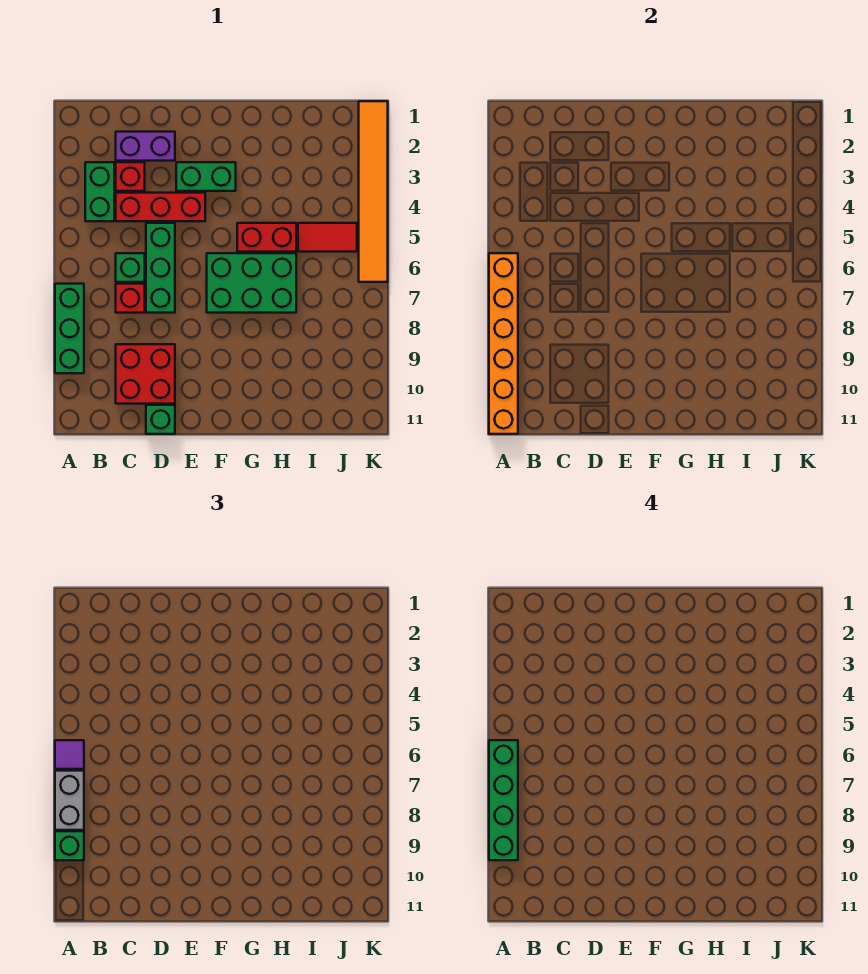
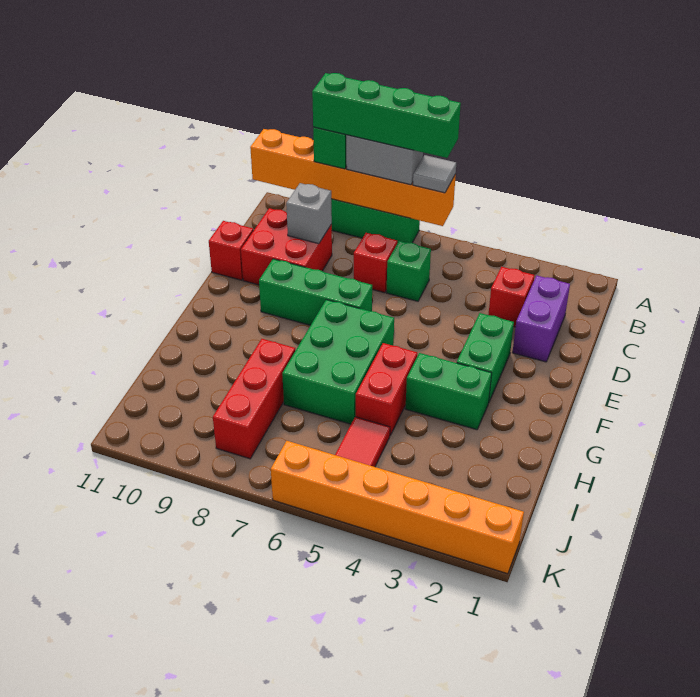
purple 1x1 tile [55,740,84,769] -> grey 1x1 tile [413,155,456,193]
green 1x2 brick [85,162,114,221] -> green 1x2 brick moved to [405,353,492,430]
red 1x3 brick [116,193,205,221] -> red 1x3 brick moved to [213,339,295,459]
none -> grey 1x1 brick [286,183,332,244]
green 1x3 brick [146,223,175,313] -> green 1x3 brick moved to [259,259,372,325]
green 1x1 brick [146,405,175,434] -> red 1x1 brick [209,221,253,280]
orange 1x6 tile [359,101,388,282] -> orange 1x6 brick [271,441,524,574]

